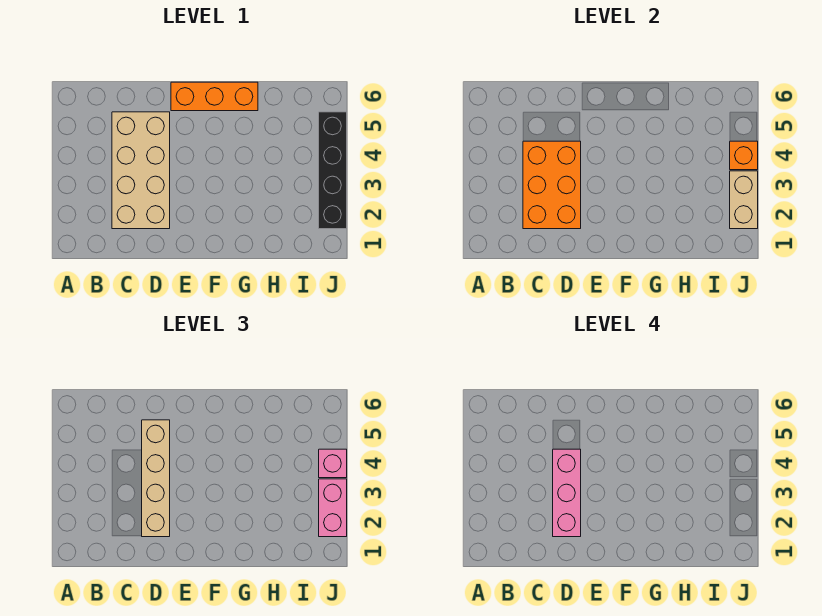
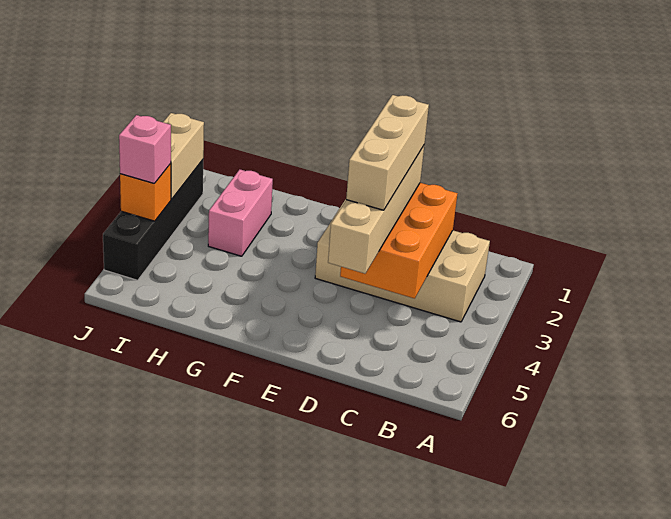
tan 2x4 brick [112,112,170,229] -> tan 2x4 brick turned to [315,200,490,322]
pink 1x3 brick [553,449,581,537] -> tan 1x3 brick [346,95,429,210]
orange 1x3 brick [171,82,258,111] -> none
pink 1x2 brick [319,479,347,537] -> pink 1x2 brick moved to [208,169,273,256]

